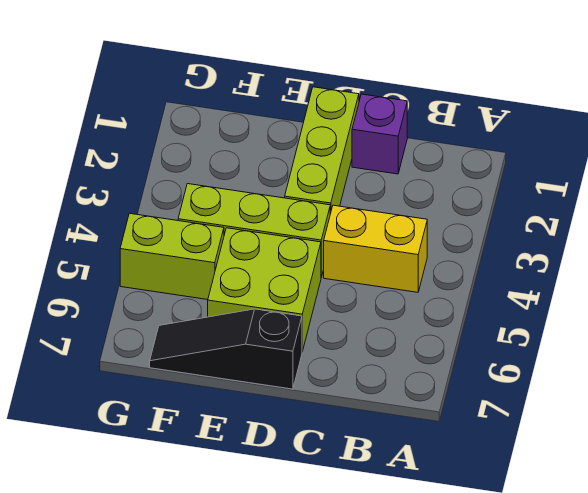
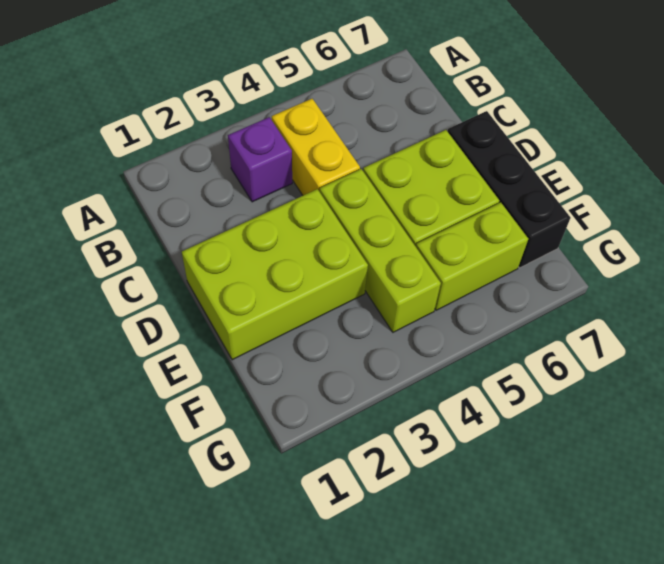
purple 1x1 brick [352,94,407,174] -> purple 1x1 brick moved to [228,117,292,202]
lime 1x3 brick [285,87,359,214] -> lime 2x3 brick [182,189,368,360]
black 1x3 slope [150,309,302,389] -> black 1x3 brick [447,111,571,268]
lime 1x2 brick [120,213,224,300] -> lime 1x2 brick turned to [416,202,528,310]

